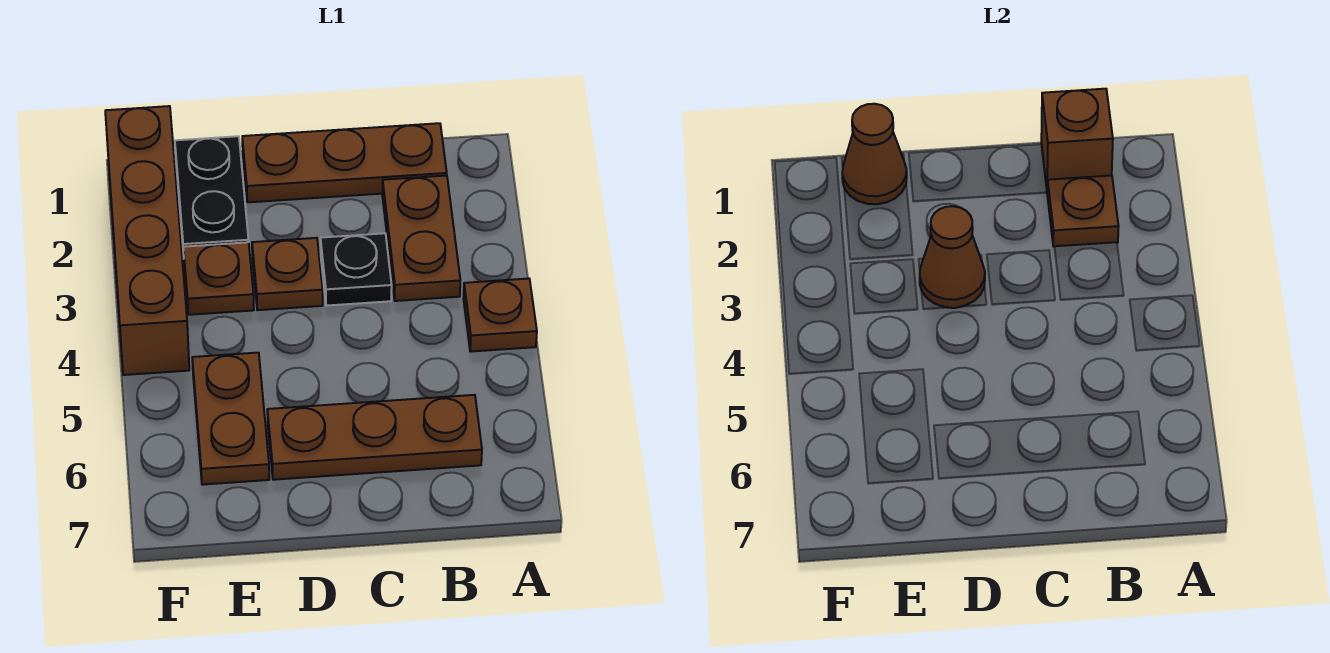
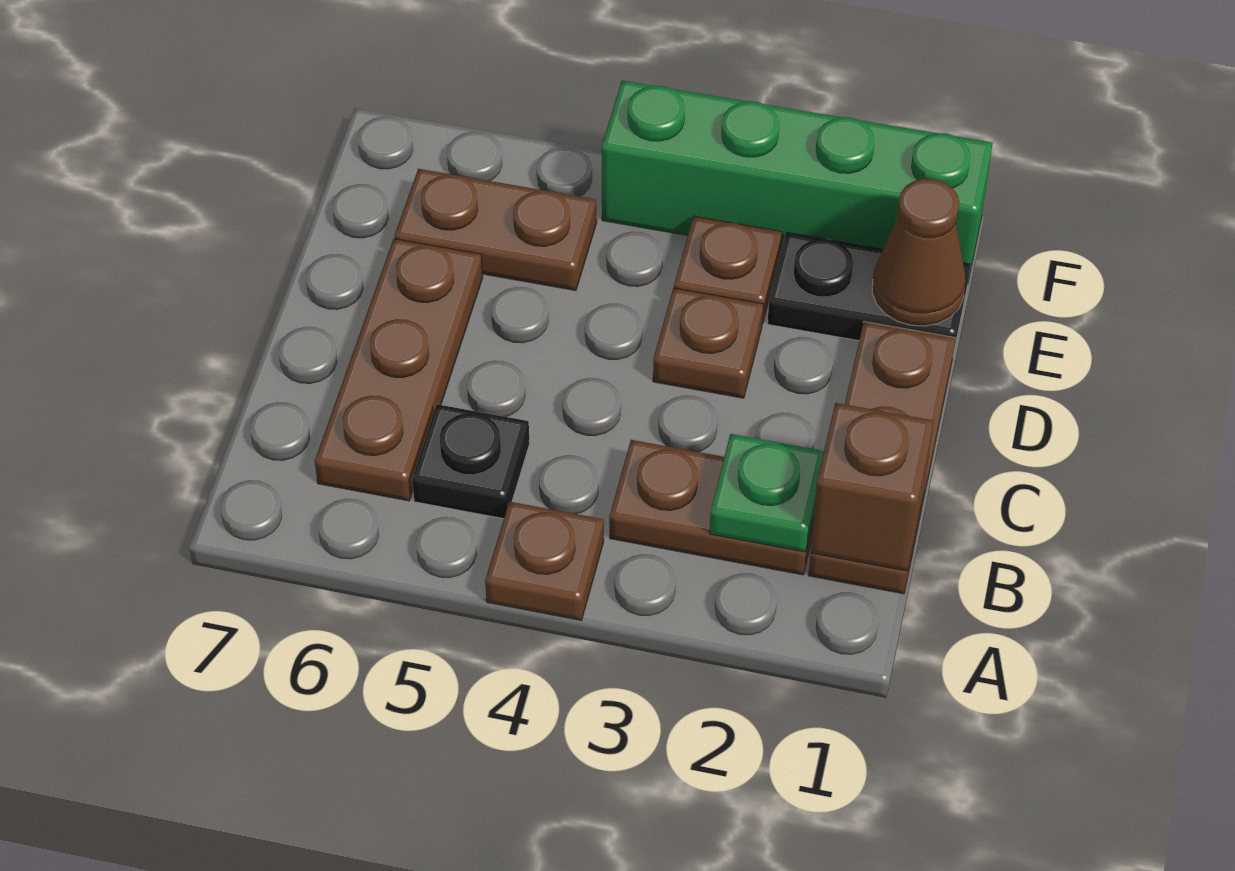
brown 1x1 plate [1047,176,1119,246] -> green 1x1 plate [710,434,824,552]
black 1x1 plate [320,233,392,306] -> black 1x1 plate moved to [412,404,530,519]
brown 1x1 cone [920,206,985,308] -> none
brown 1x4 brick [105,106,189,375] -> green 1x4 brick [601,81,992,281]

